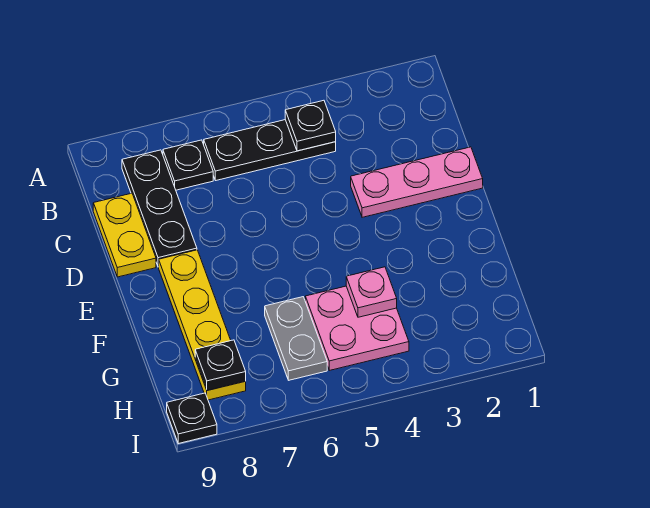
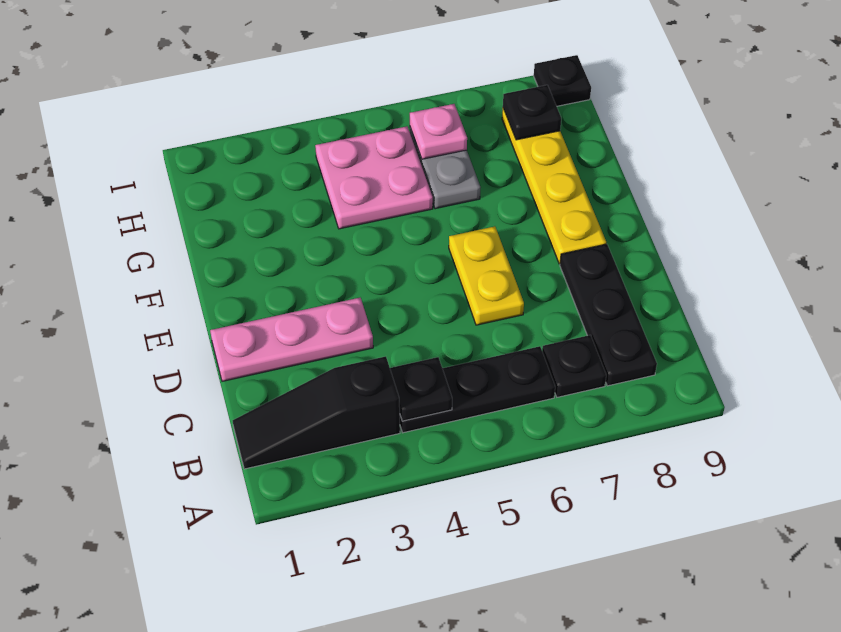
none -> black 1x3 slope [233,356,400,469]
yellow 1x2 plate [93,193,156,277] -> yellow 1x2 plate moved to [449,226,524,325]
pink 1x1 plate [346,267,397,317] -> pink 1x1 plate moved to [410,104,467,159]

